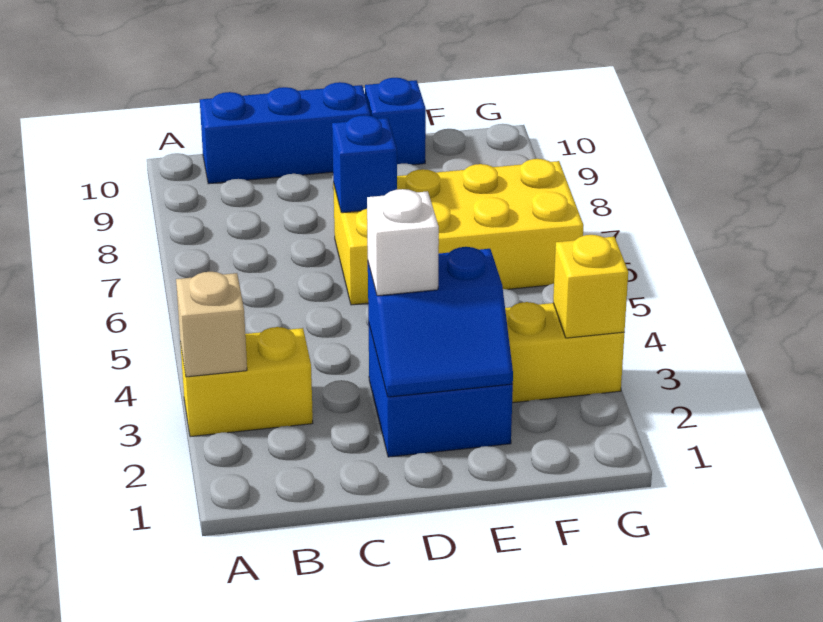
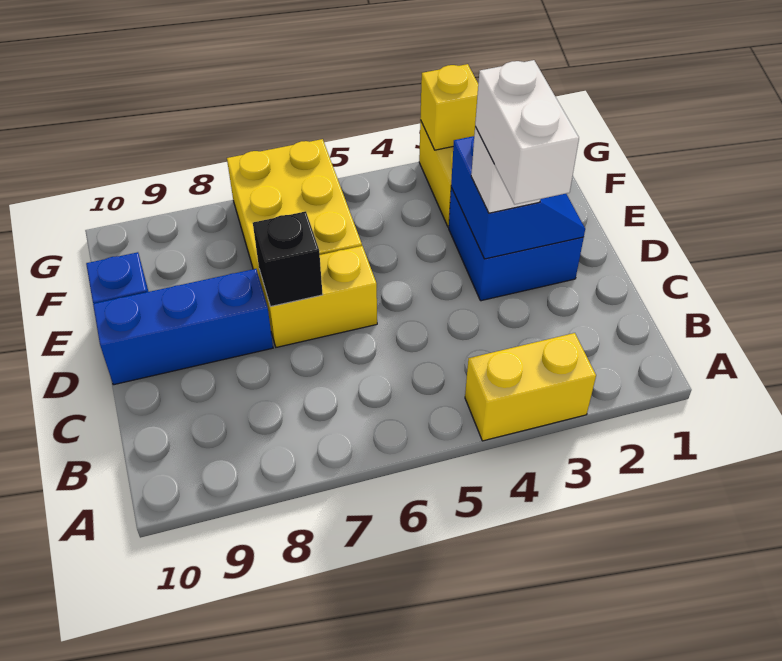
yellow 1x2 brick [180,327,313,437] -> yellow 1x2 brick turned to [465,333,596,441]
tan 1x1 brick [176,272,247,377] -> none
blue 1x3 brick [200,82,370,184] -> blue 1x3 brick turned to [93,269,273,385]
none -> white 1x2 brick [475,60,579,204]
blue 1x1 brick [332,115,397,213] -> black 1x1 brick [253,211,323,307]

